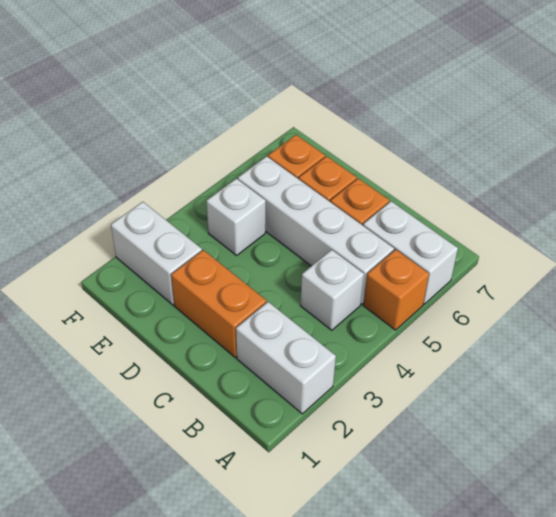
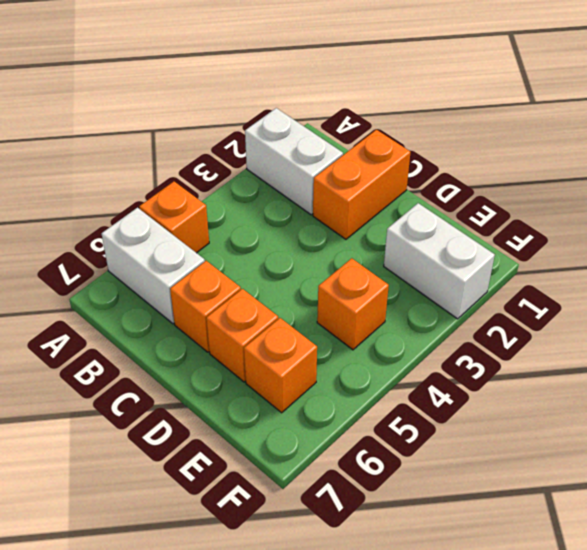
white 1x1 brick [301,250,364,330] -> none
white 1x4 brick [238,156,394,304] -> none
orange 1x2 brick [171,250,266,357] -> orange 1x2 brick turned to [313,130,410,239]
white 1x1 brick [207,179,266,255] -> orange 1x1 brick [317,258,389,350]

